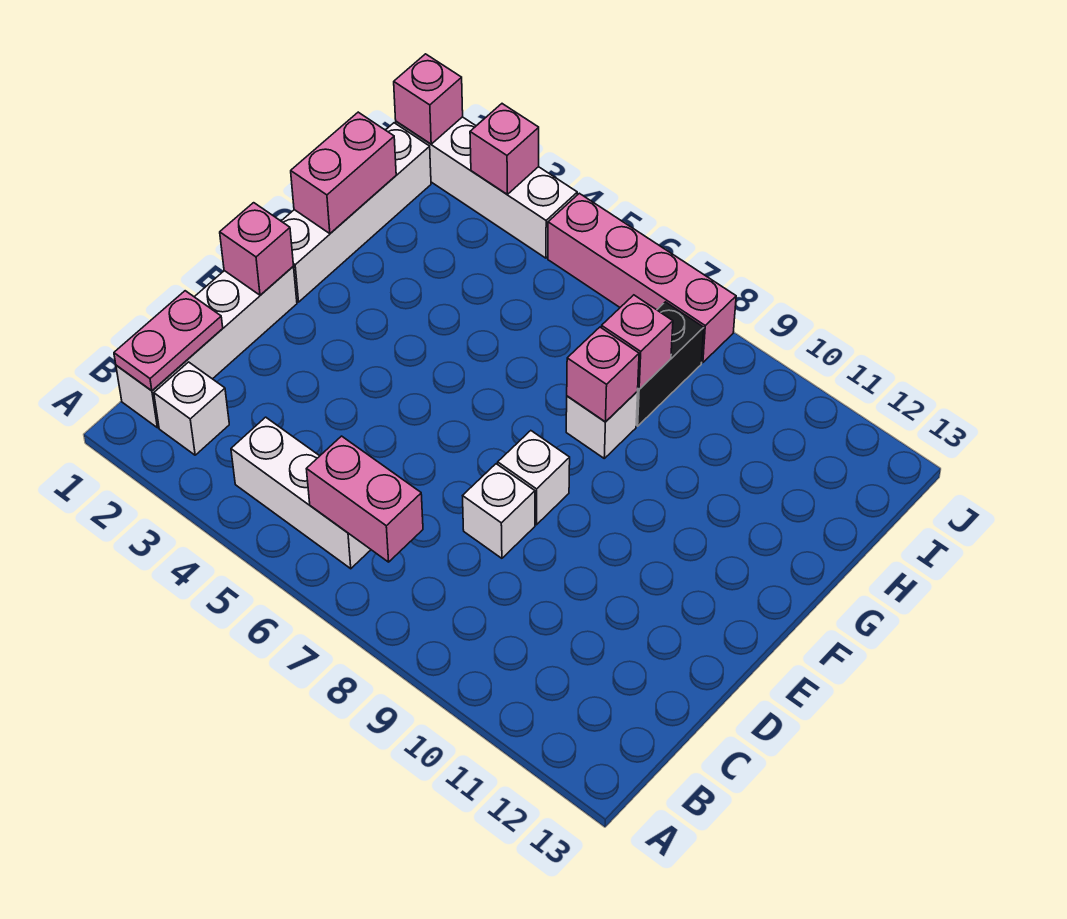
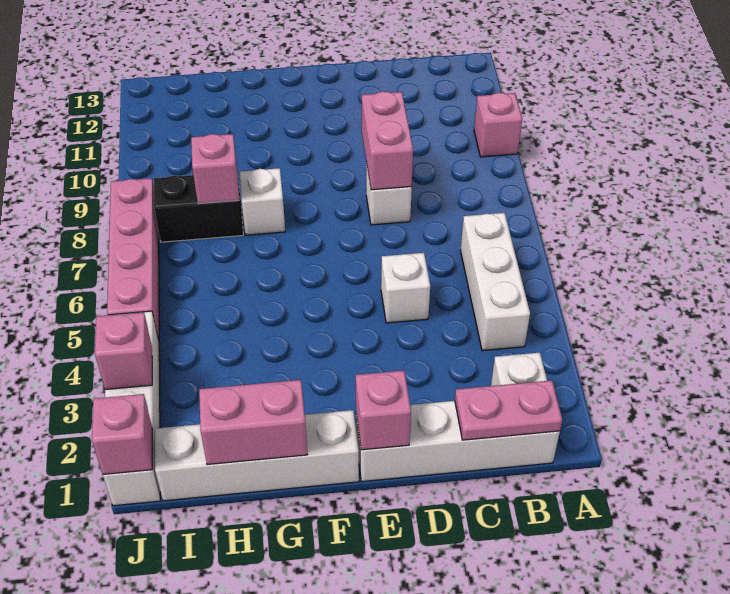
pink 1x2 brick [307,436,423,562] -> pink 1x2 brick moved to [362,91,413,190]
white 1x1 brick [498,431,570,525] -> white 1x1 brick moved to [381,253,430,323]
pink 1x1 brick [567,327,639,422] -> pink 1x1 brick moved to [474,93,522,157]

